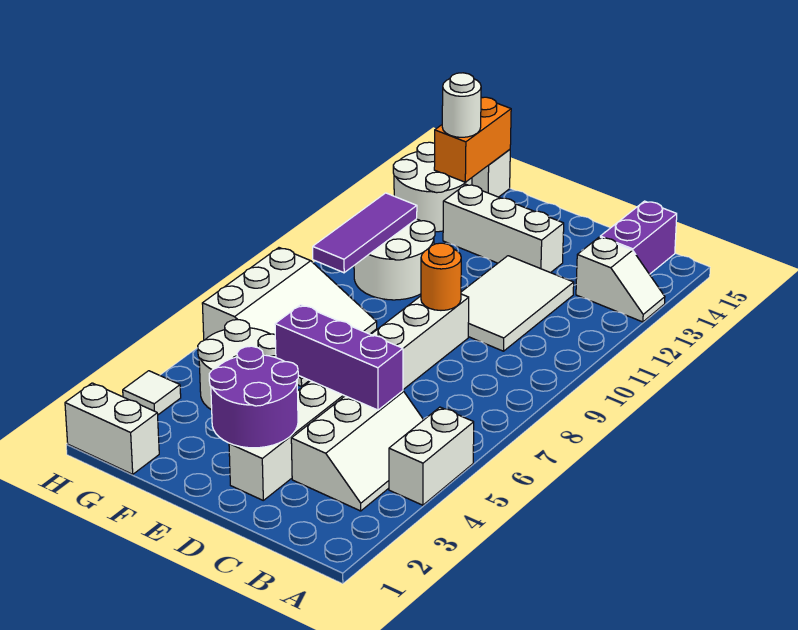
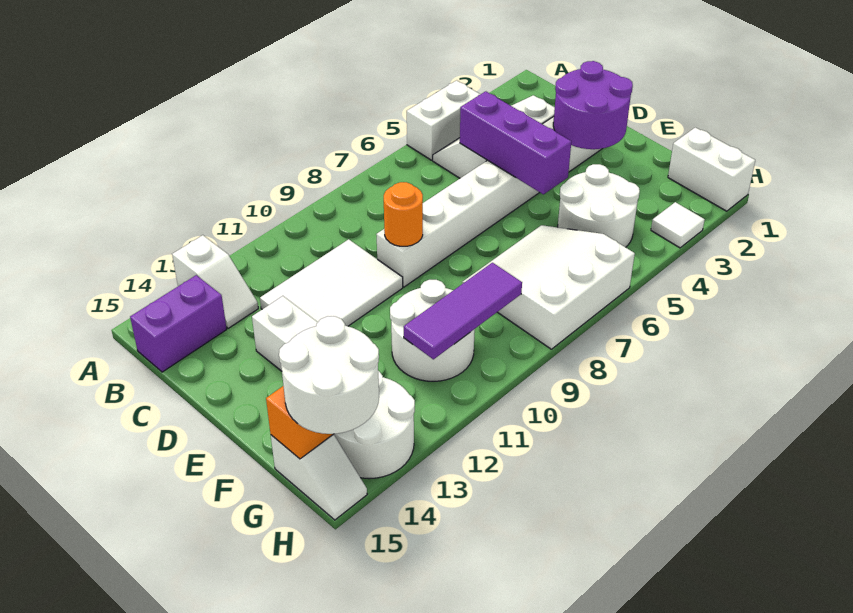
white 1x2 slope [576,237,665,322] -> white 1x2 slope turned to [172,235,258,328]
white 1x1 round brick [442,73,481,137] -> white 2x2 round brick [279,316,379,434]

